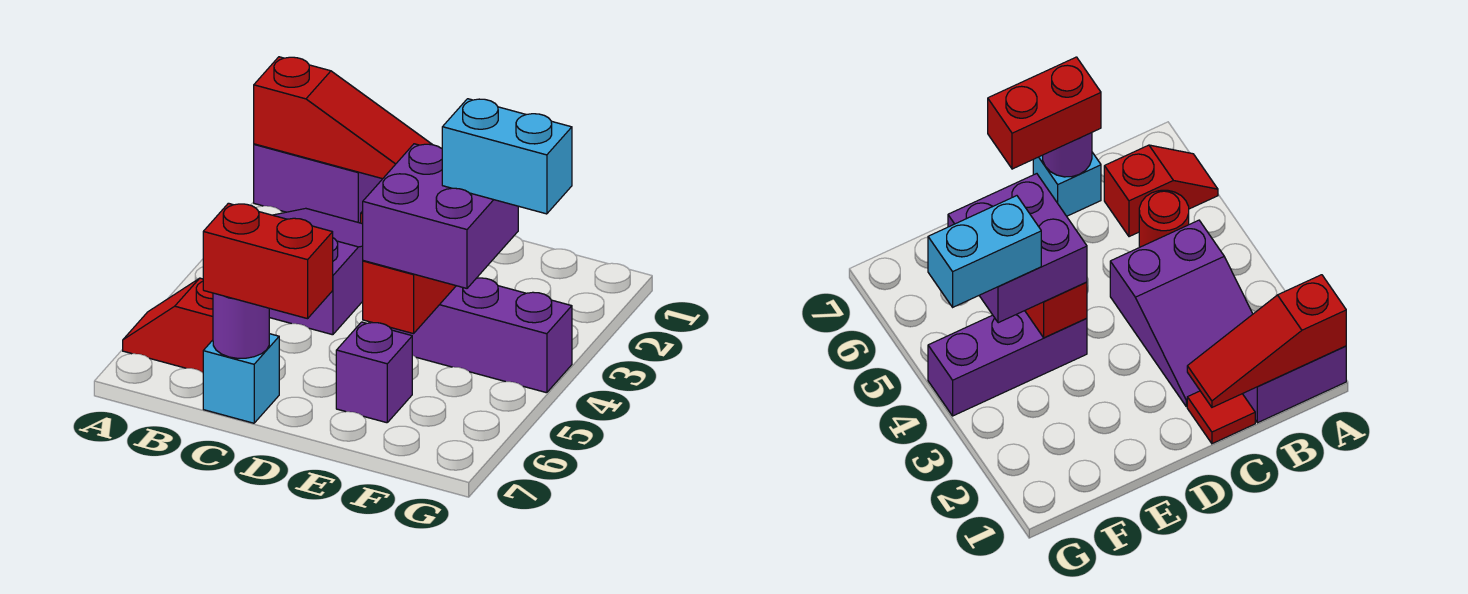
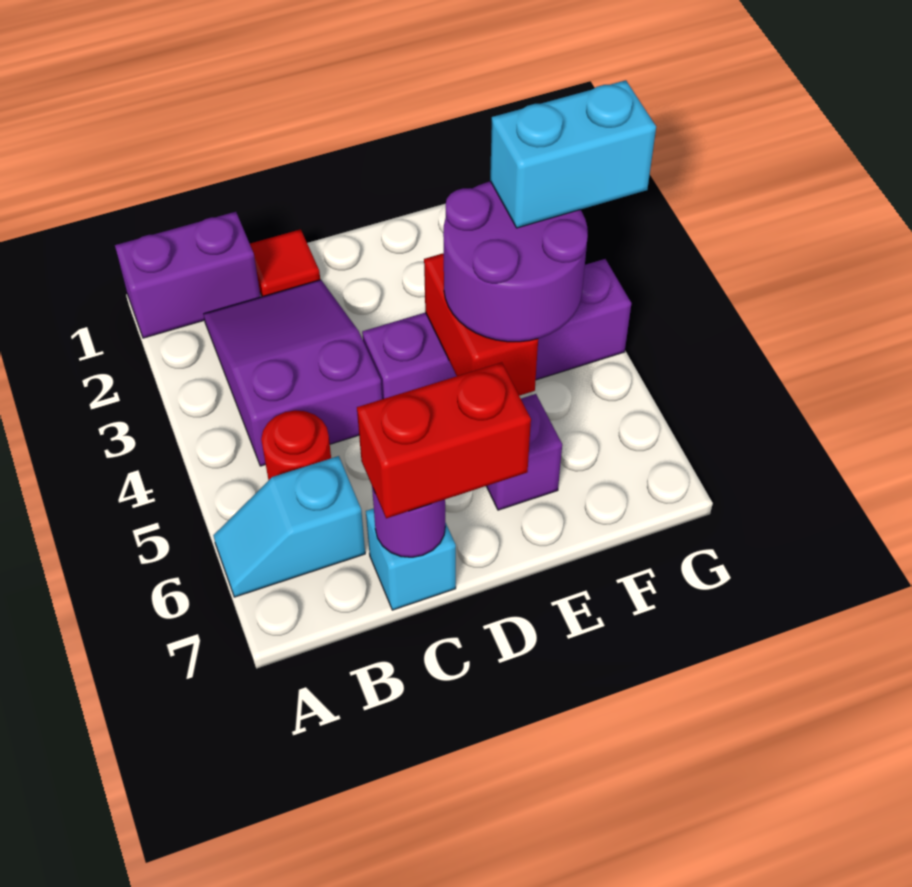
red 1x3 slope [254,57,432,179] -> none
red 1x2 slope [123,278,213,373] -> cyan 1x2 slope [213,456,365,597]
purple 1x3 brick [390,278,572,393] -> purple 1x4 brick [362,259,631,399]
purple 2x2 brick [363,144,518,288] -> purple 2x2 round brick [443,181,588,342]

